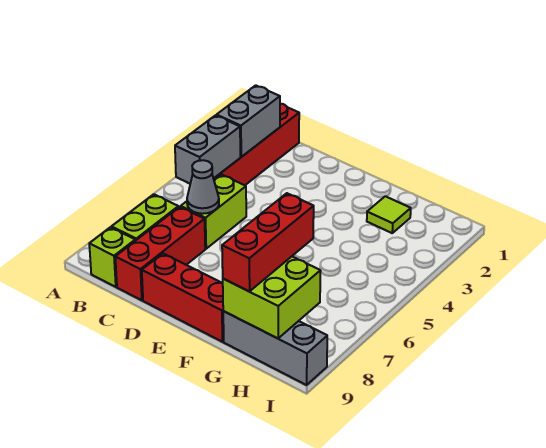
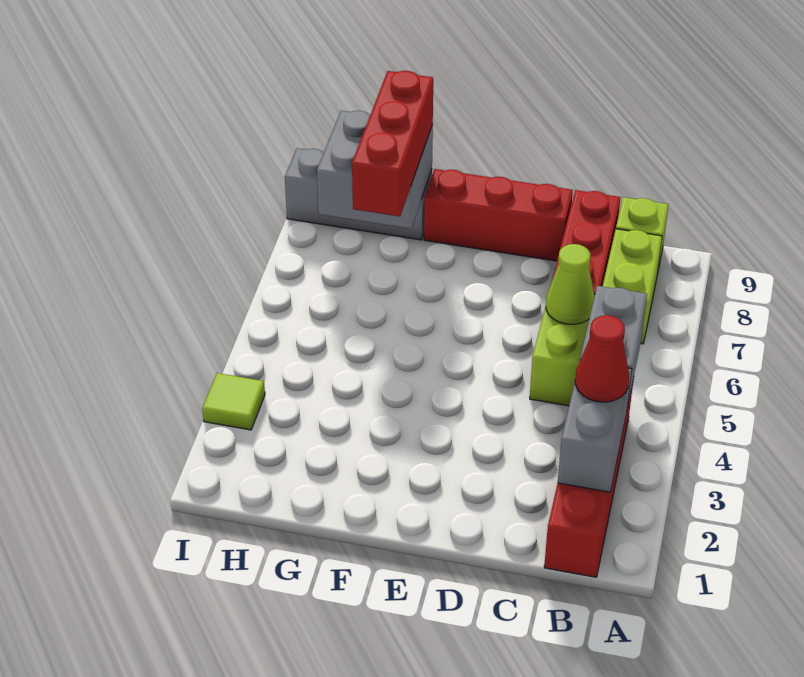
none -> red 1x1 cone [575,315,629,402]
grey 1x1 cone [187,160,219,214] -> lime 1x1 cone [546,244,595,324]
lime 1x1 tile [367,196,411,233] -> lime 1x1 tile moved to [202,373,265,430]
lime 2x2 brick [223,257,321,338] -> grey 2x2 brick [317,111,433,229]

